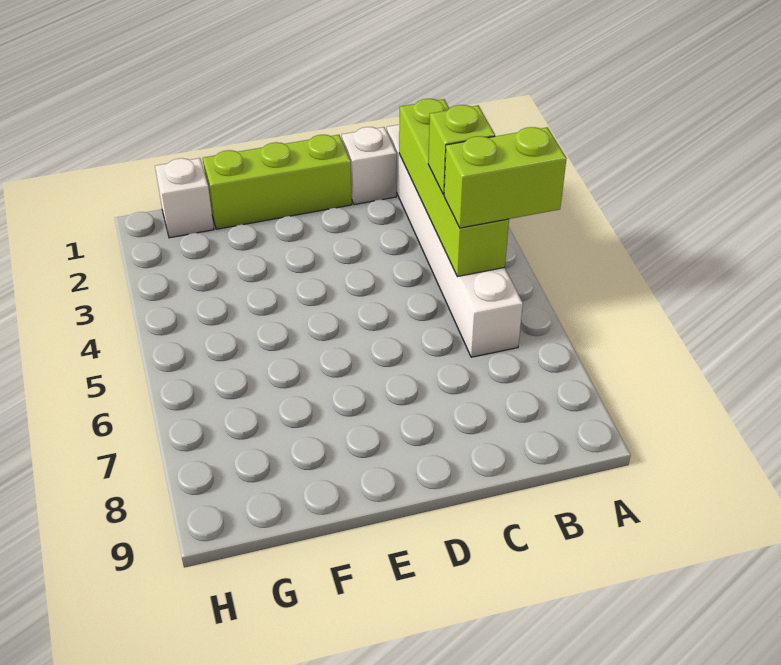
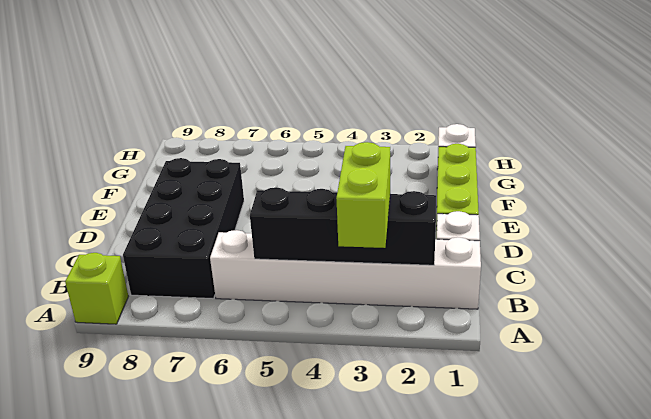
lime 1x2 brick [444,127,567,228] -> lime 1x2 brick moved to [336,142,390,248]
lime 1x4 brick [399,99,509,277] -> black 1x4 brick [250,187,436,265]
lime 1x1 brick [428,105,495,195] -> lime 1x1 brick moved to [65,253,128,324]
none -> black 2x4 brick [123,158,244,299]

